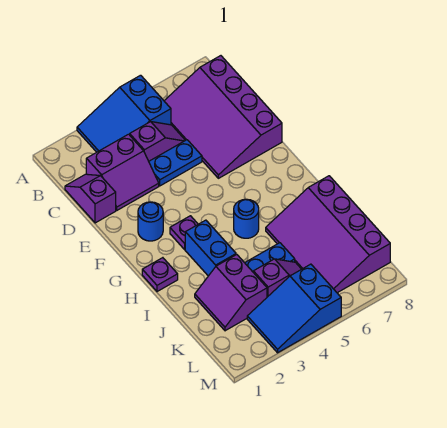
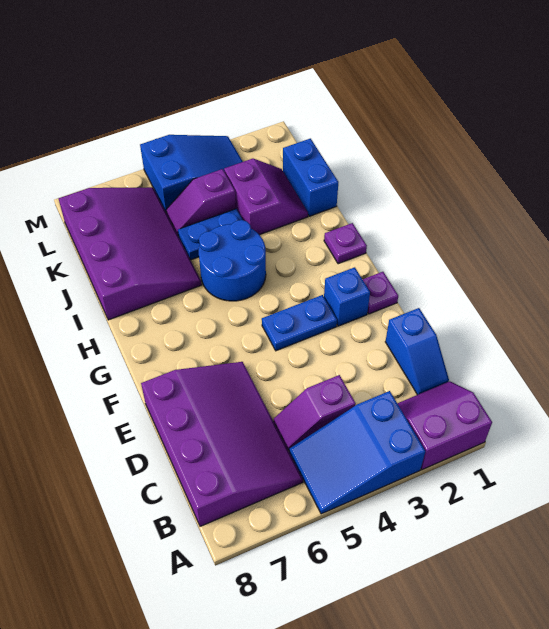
blue 2x3 slope [77,75,171,152] -> blue 2x3 slope turned to [289,391,425,514]
purple 1x2 slope [65,174,116,223] -> blue 1x2 slope [385,308,449,395]
purple 2x2 slope [86,134,159,210] -> purple 2x2 slope moved to [397,381,492,470]
blue 1x2 plate [149,140,202,186] -> blue 1x2 plate moved to [262,295,337,351]
blue 1x1 round brick [138,202,163,241] -> blue 1x1 brick [324,267,370,326]
purple 1x1 plate [170,216,198,250] -> purple 1x1 plate moved to [363,272,398,314]
blue 1x2 brick [185,220,236,276] -> blue 1x2 brick moved to [283,139,338,216]
blue 1x1 round brick [234,199,259,238] -> blue 2x2 round brick [199,220,266,301]

